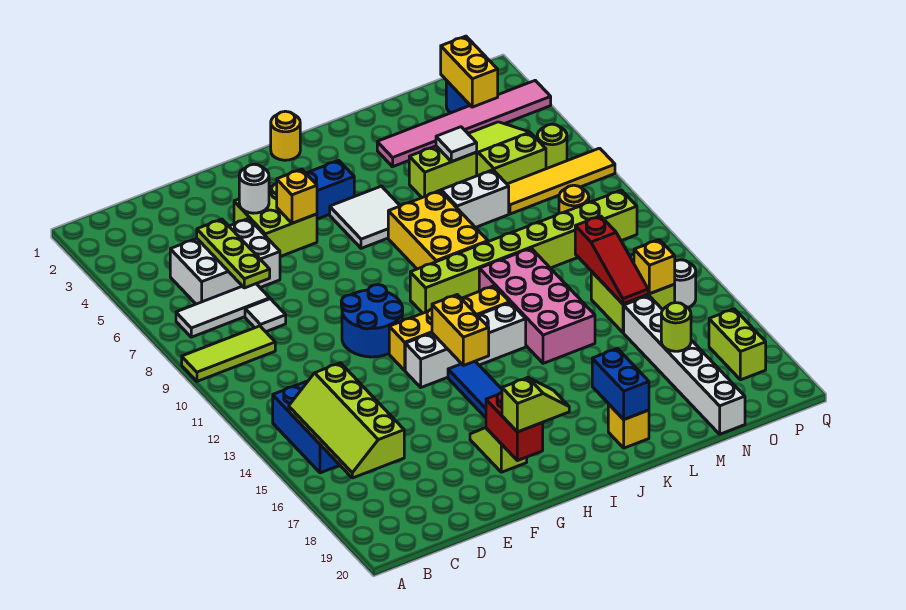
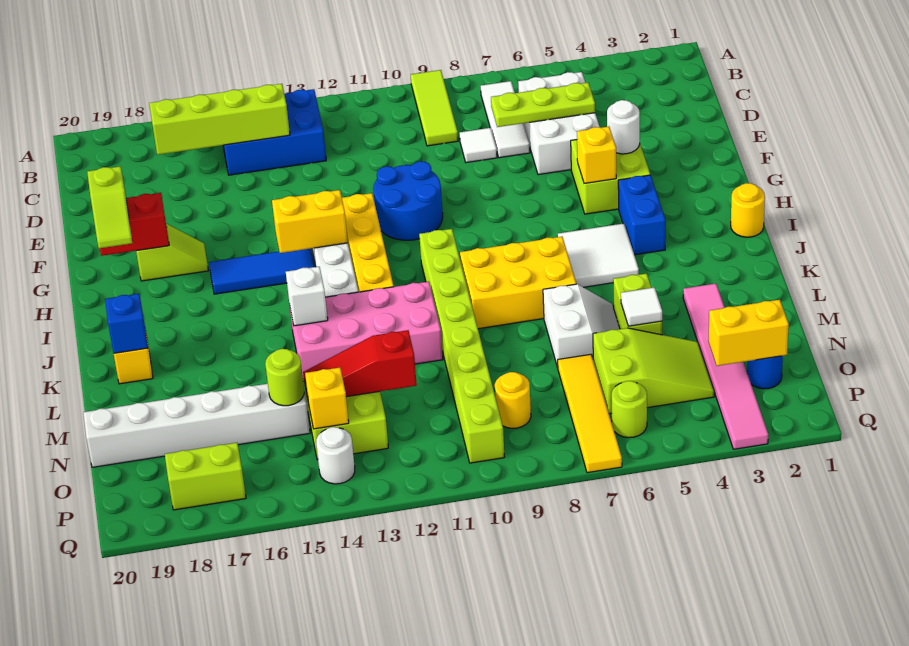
none -> white 1x1 brick [286,266,328,326]
blue 1x2 brick [592,348,649,419] -> blue 1x1 brick [105,294,148,353]
lime 1x1 round brick [661,303,691,351] -> lime 1x1 round brick moved to [265,349,304,406]

